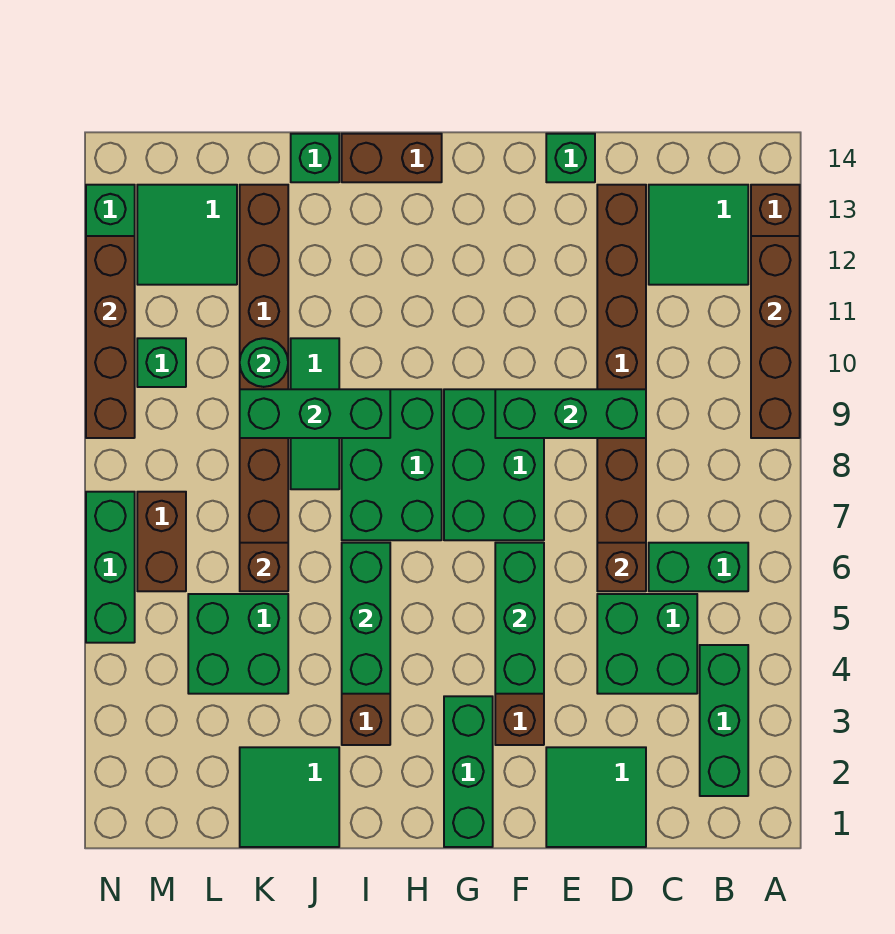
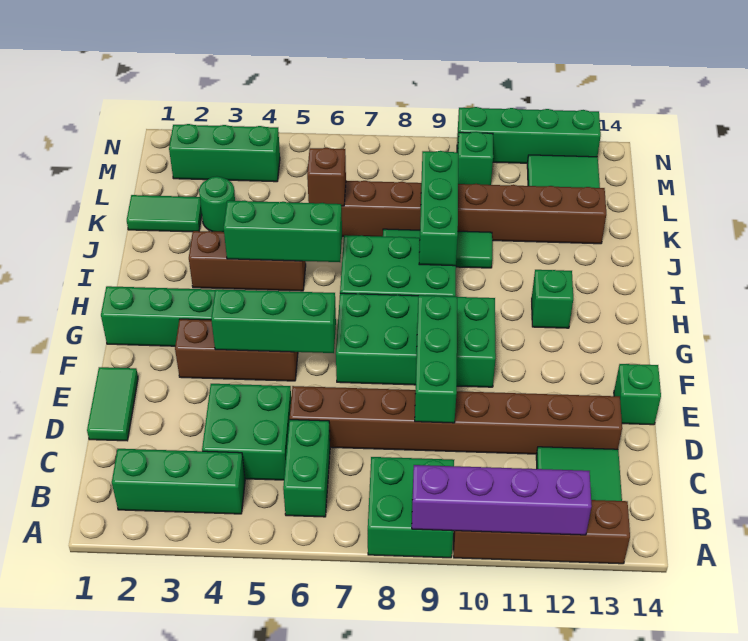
brown 1x4 brick [751,236,800,438] -> purple 1x4 brick [412,465,592,535]
green 2x2 tile [546,747,646,847] -> green 1x2 tile [87,367,138,441]
brown 1x1 brick [597,543,646,591] -> none
green 2x3 brick [444,389,544,540] -> green 2x4 brick [336,293,496,387]
brown 1x2 brick [342,134,442,182] -> none
green 2x2 tile [240,747,339,847] -> green 1x2 tile [127,195,202,232]
green 1x1 brick [291,134,339,182] -> green 1x1 brick moved to [532,270,573,328]
green 2x2 brick [188,594,288,694] -> green 2x2 brick moved to [368,457,454,558]
green 1x1 round brick [240,338,288,387] -> green 1x1 round brick moved to [199,176,235,232]
brown 1x2 brick [137,492,186,591] -> none
green 1x3 brick [86,492,135,643] -> green 1x3 brick moved to [169,124,280,182]
brown 1x4 brick [86,236,135,438] -> none

